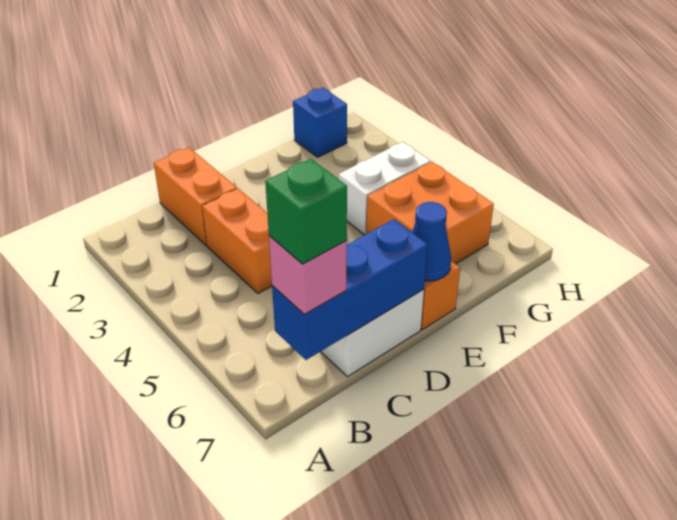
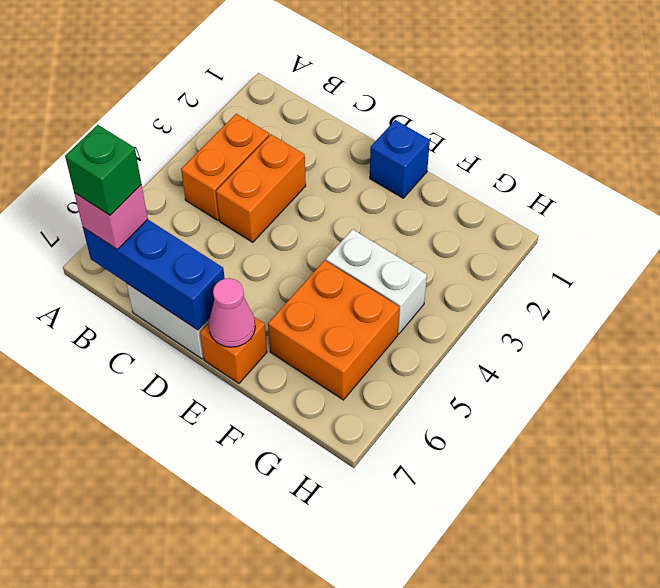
orange 1x2 brick [154,147,237,245] -> orange 1x2 brick moved to [181,114,269,220]
blue 1x1 cone [412,202,451,281] -> pink 1x1 cone [209,278,255,347]
blue 1x1 brick [293,88,347,157] -> blue 1x1 brick moved to [370,120,430,198]

